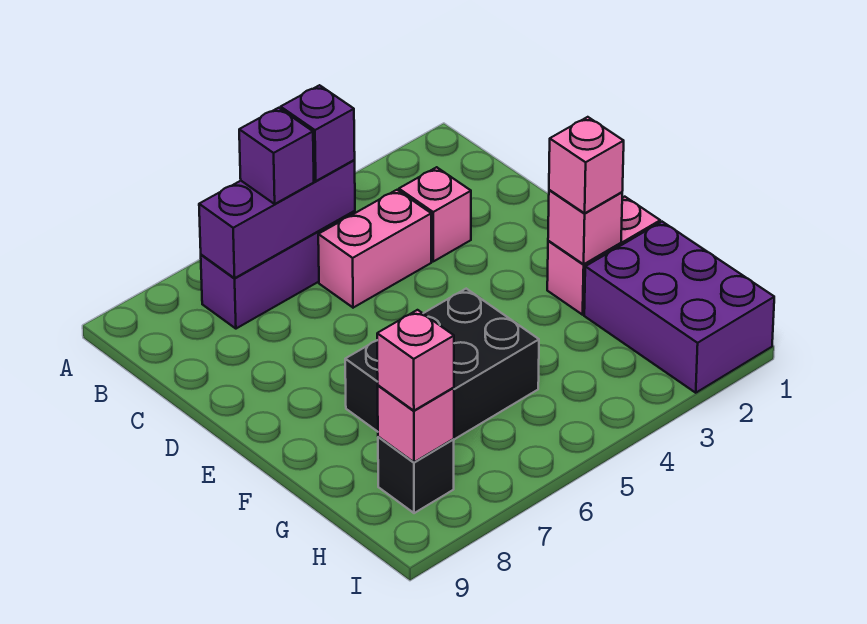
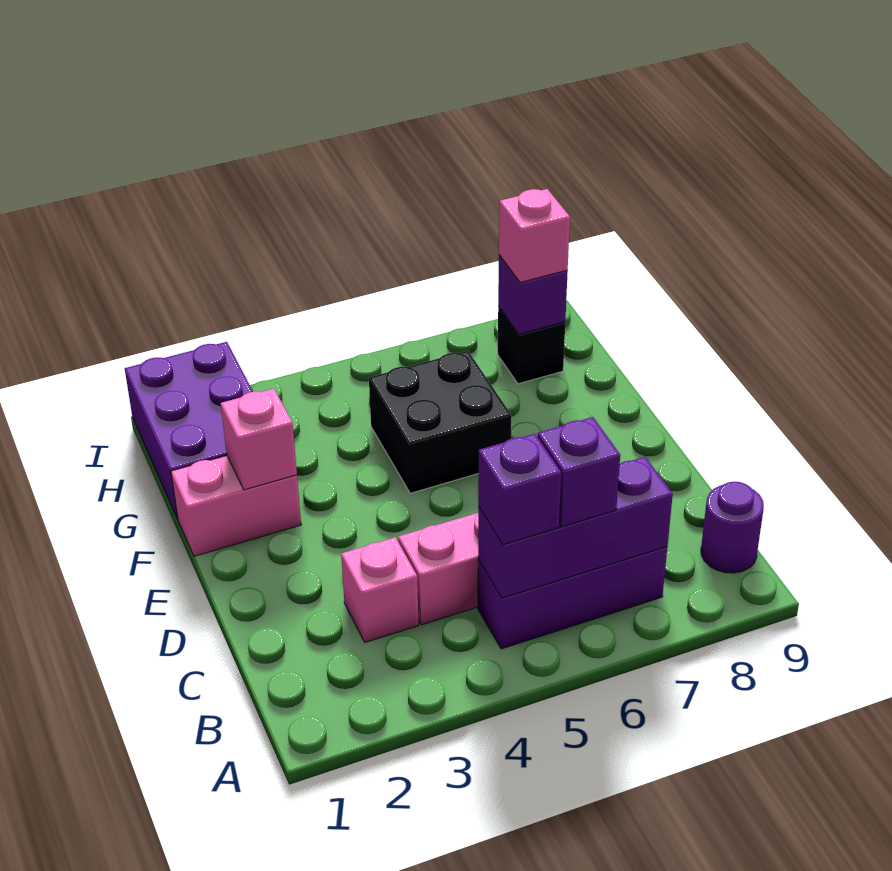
none -> purple 1x1 round brick [701,482,764,573]
pink 1x1 brick [549,117,624,213] -> none
black 2x3 brick [345,289,539,439] -> black 2x2 brick [369,351,511,493]
pink 1x1 brick [378,385,454,462] -> purple 1x1 brick [498,255,568,334]

